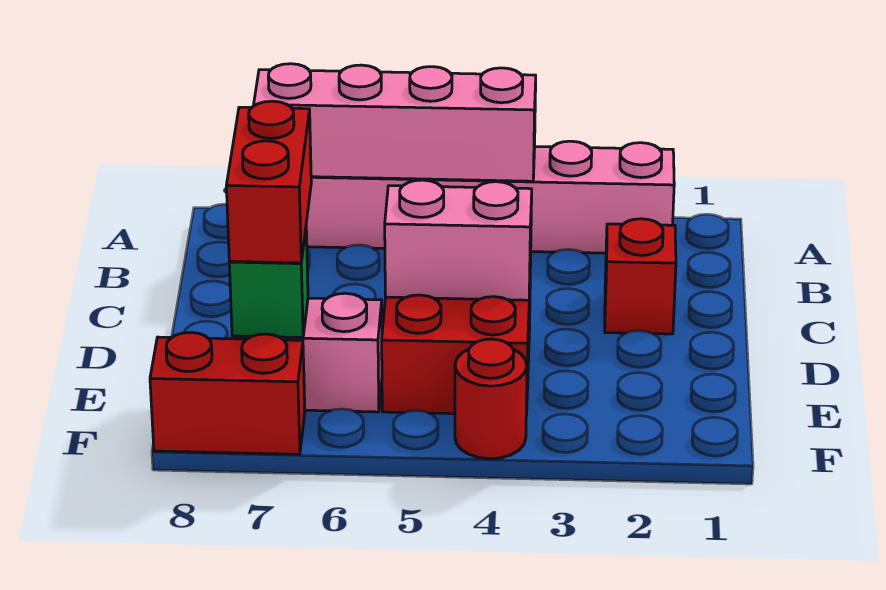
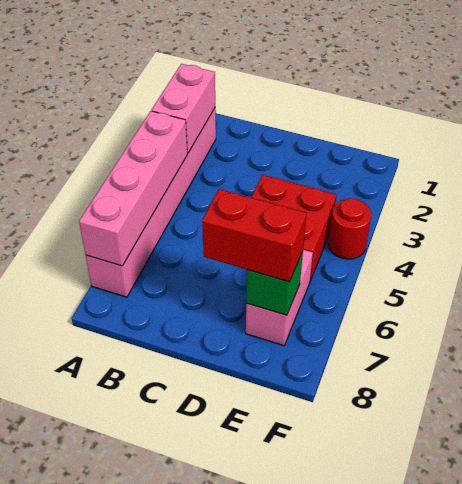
red 1x1 brick [605,219,676,334] -> none
pink 1x2 brick [385,180,532,300] -> pink 1x2 brick moved to [151,64,215,153]
red 1x2 brick [150,332,305,454] -> none

